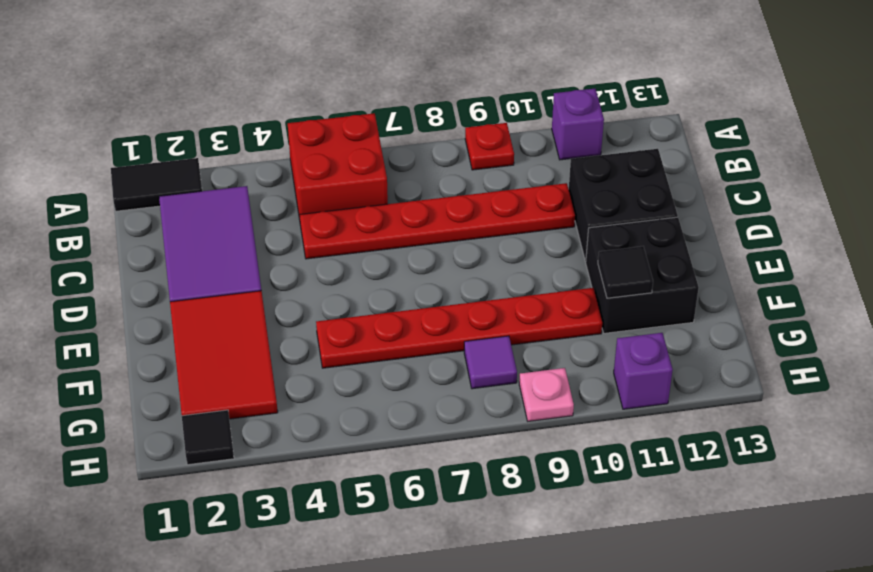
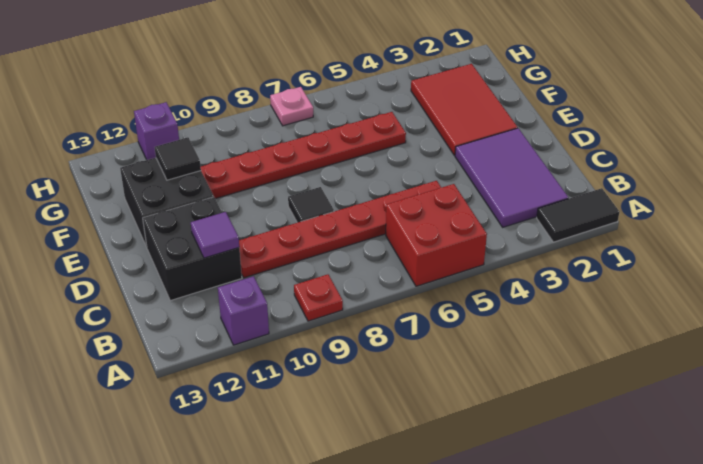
purple 1x1 tile [464,336,517,389] -> purple 1x1 tile moved to [191,212,239,258]
black 1x1 tile [182,410,234,465] -> black 1x1 tile moved to [288,187,334,223]
pink 1x1 plate [519,368,574,421] -> pink 1x1 plate moved to [270,87,313,126]

